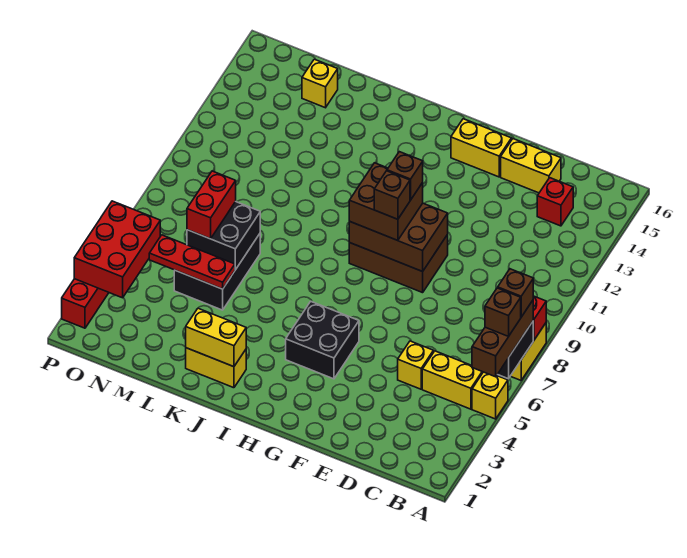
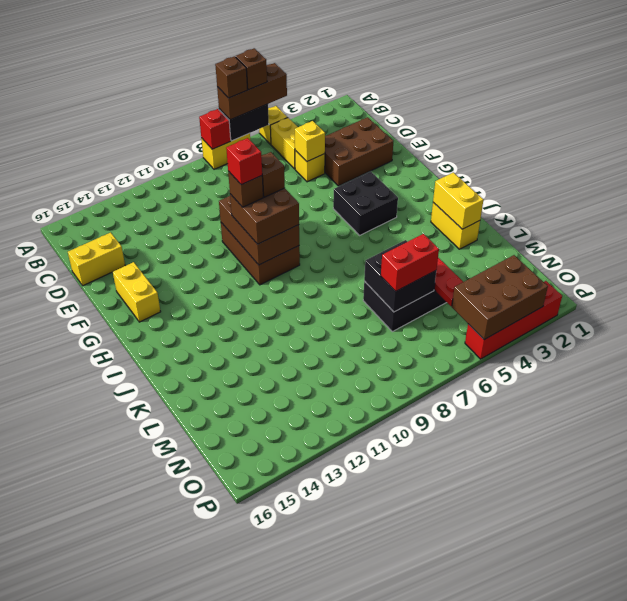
red 1x1 brick [537,178,573,226] -> red 1x1 brick moved to [226,138,262,185]
none -> brown 2x3 brick [325,117,393,186]
yellow 1x2 brick [501,139,561,193] -> yellow 1x2 brick turned to [68,232,125,286]
yellow 1x1 brick [302,59,338,108] -> yellow 1x1 brick moved to [295,121,325,161]
red 2x3 brick [74,201,160,298] -> brown 2x3 brick [452,255,548,340]

